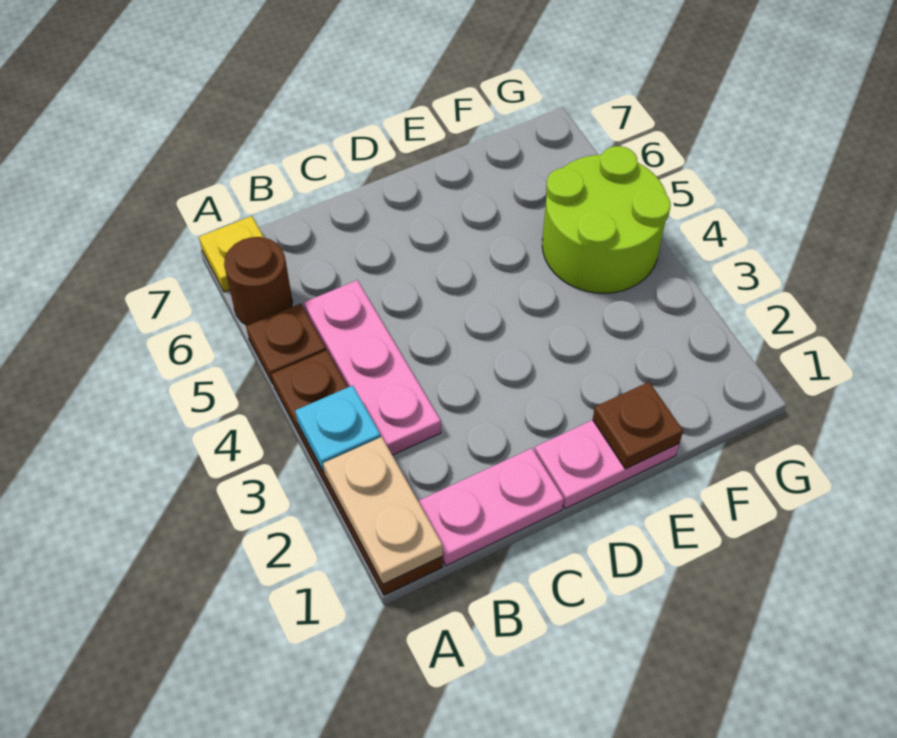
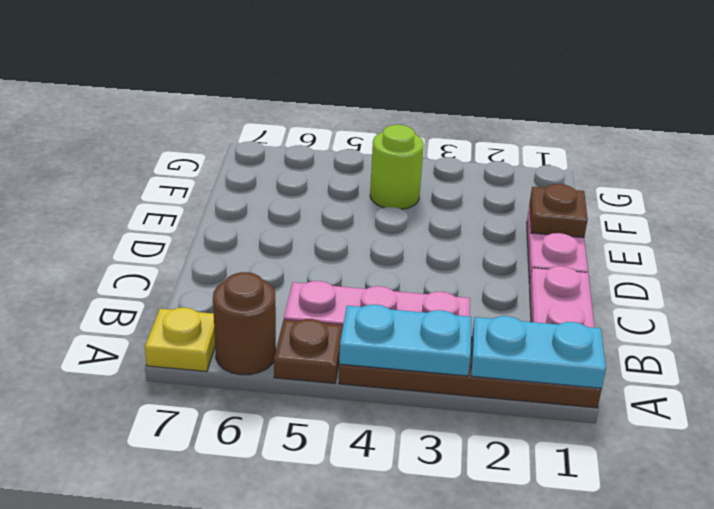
tan 1x2 plate [323,437,443,584] -> cyan 1x2 plate [471,316,606,388]
cyan 1x1 plate [295,385,381,473] -> cyan 1x2 plate [339,304,471,376]
lime 2x2 round brick [542,146,671,293] -> lime 1x1 round brick [370,125,424,209]

